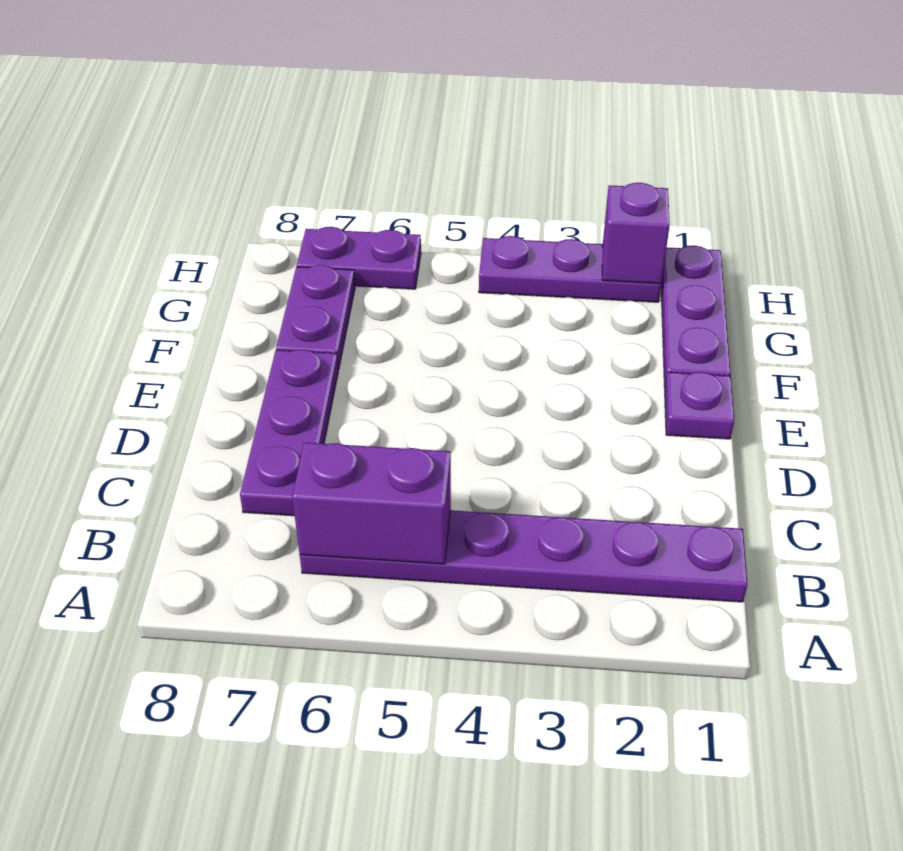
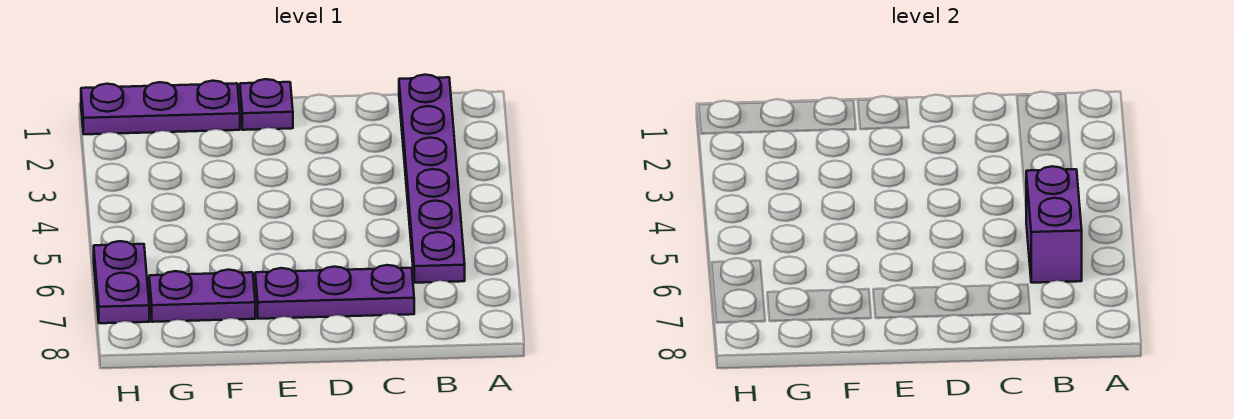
purple 1x3 plate [479,236,661,302] -> none
purple 1x1 brick [602,183,670,284] -> none

